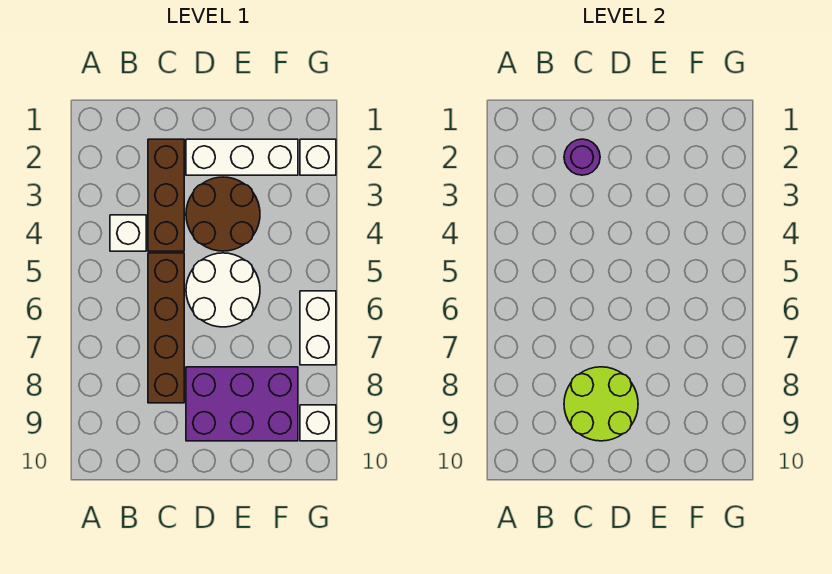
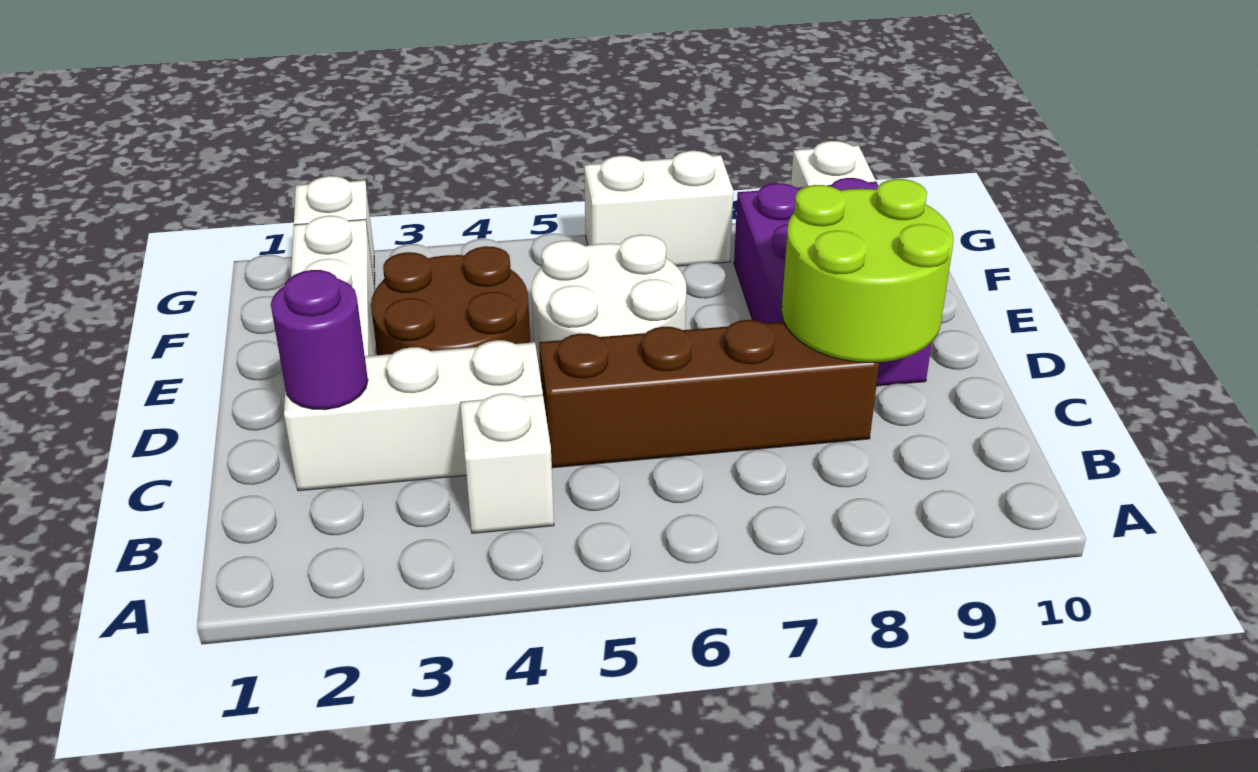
brown 1x3 brick [148,139,184,251] -> white 1x3 brick [284,340,543,491]

